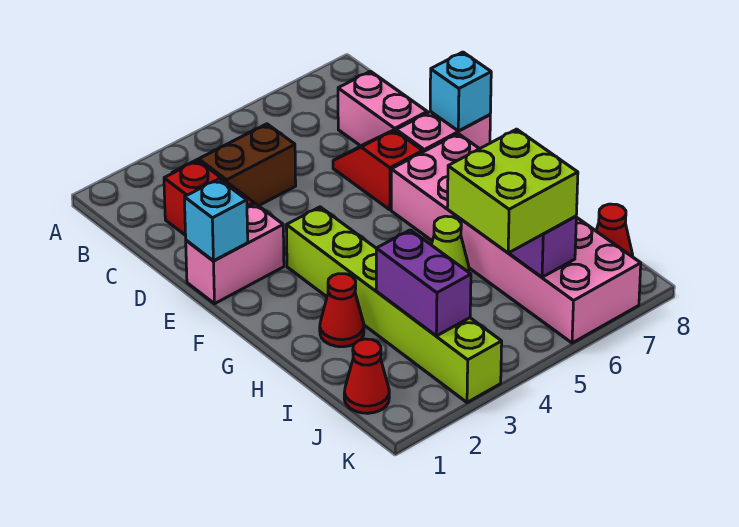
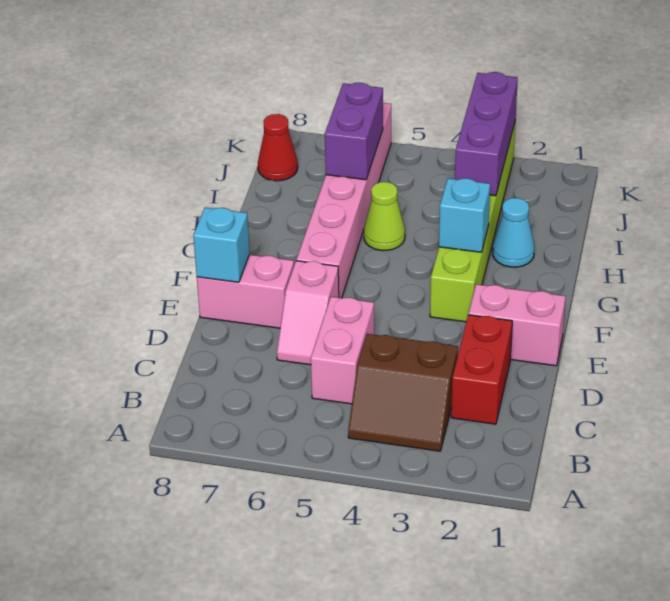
pink 1x2 brick [338,71,427,146] -> pink 1x2 brick moved to [311,297,374,404]
red 1x2 slope [333,130,423,210] -> pink 1x2 slope [277,261,339,365]
cyan 1x1 brick [184,179,248,261] -> cyan 1x1 brick moved to [439,178,490,252]
pink 2x6 brick [391,134,641,343] -> pink 1x6 brick [296,103,391,298]
red 1x1 cone [320,274,364,347] -> cyan 1x1 cone [493,198,534,267]
purple 1x2 brick [376,230,471,336] -> purple 1x3 brick [455,72,518,196]
lime 2x2 brick [447,129,578,253] -> none
red 1x1 cone [344,339,389,413] -> none

